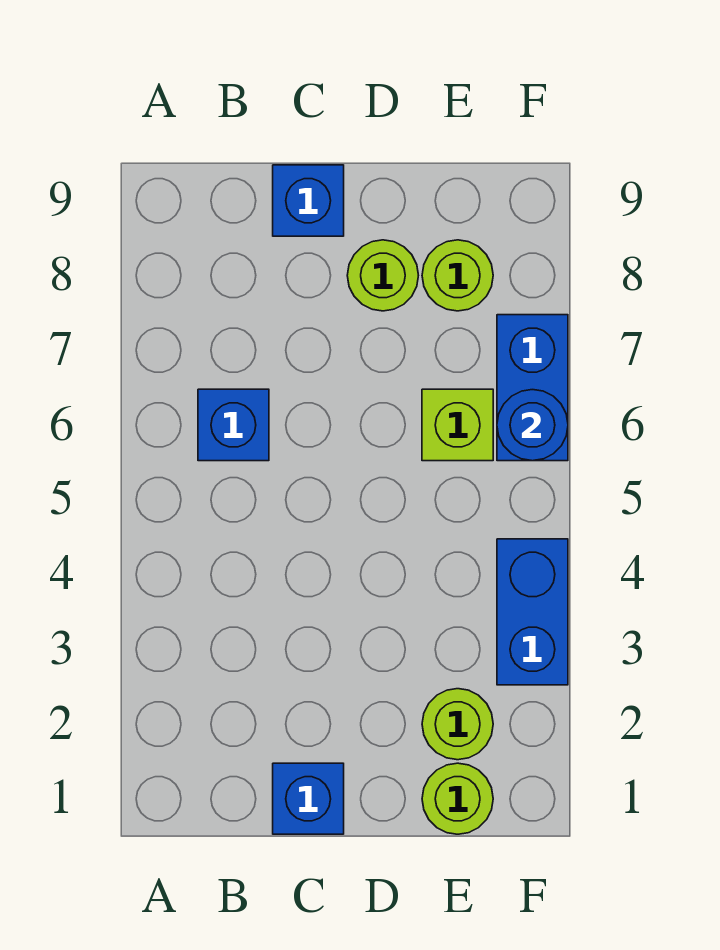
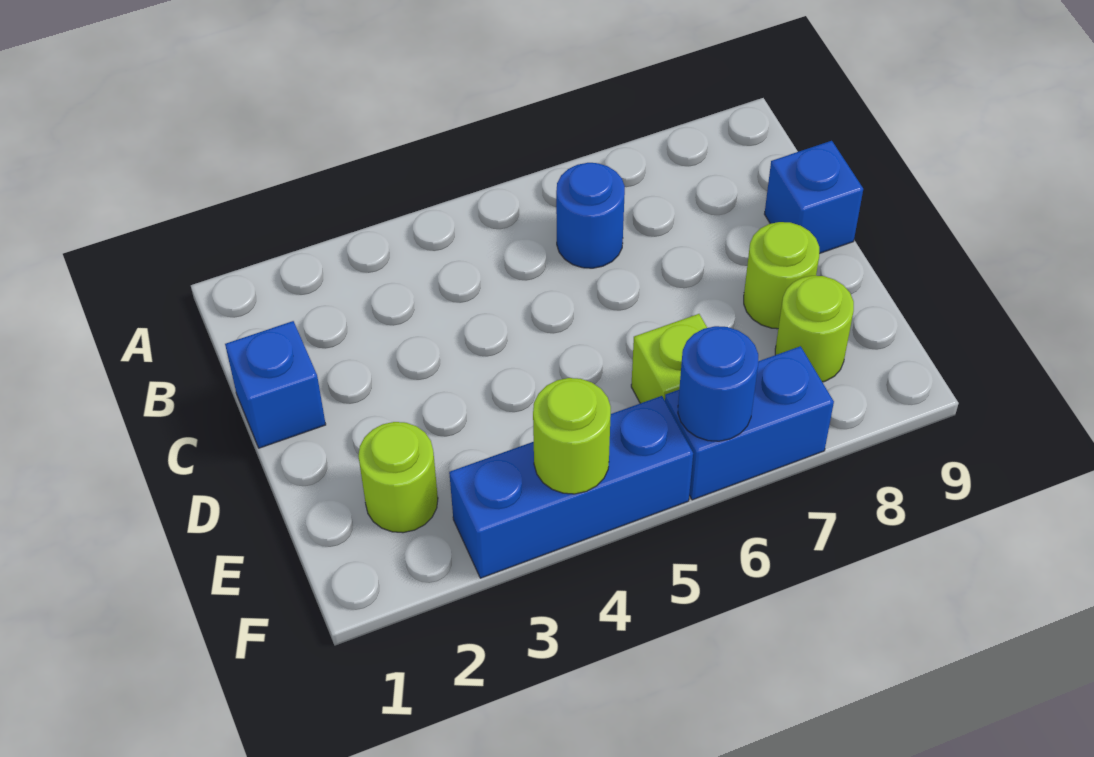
blue 1x1 brick [198,389,269,461] -> blue 1x1 round brick [556,163,625,268]
lime 1x1 round brick [422,763,493,834] -> lime 1x1 round brick moved to [533,378,611,494]
blue 1x2 brick [497,539,568,685] -> blue 1x3 brick [449,396,693,578]

